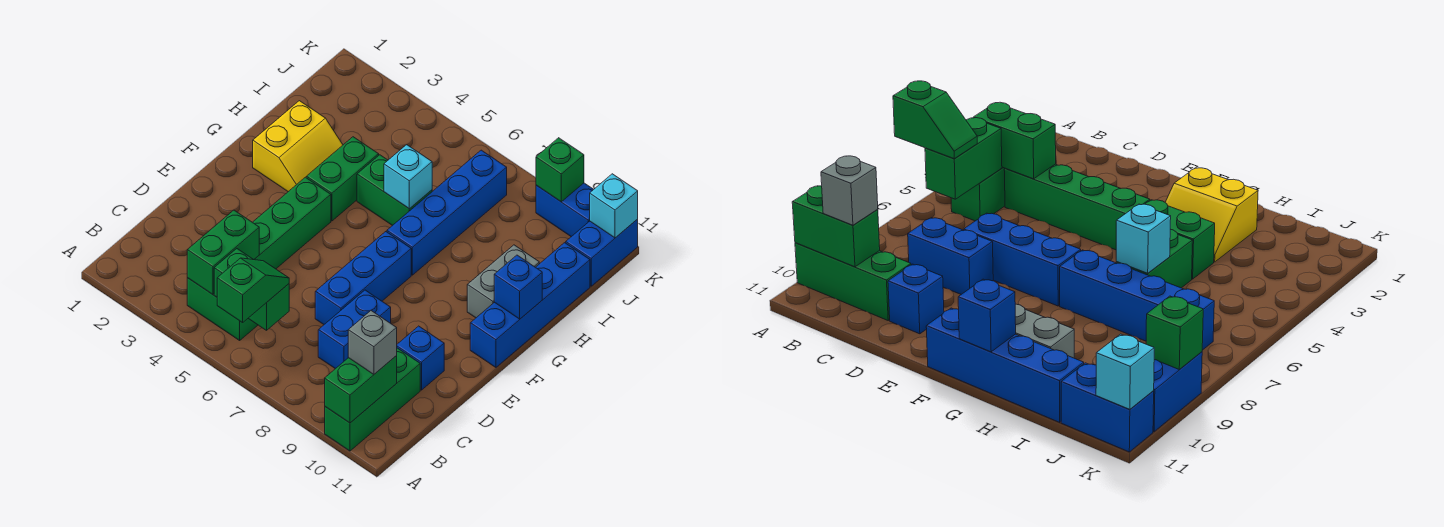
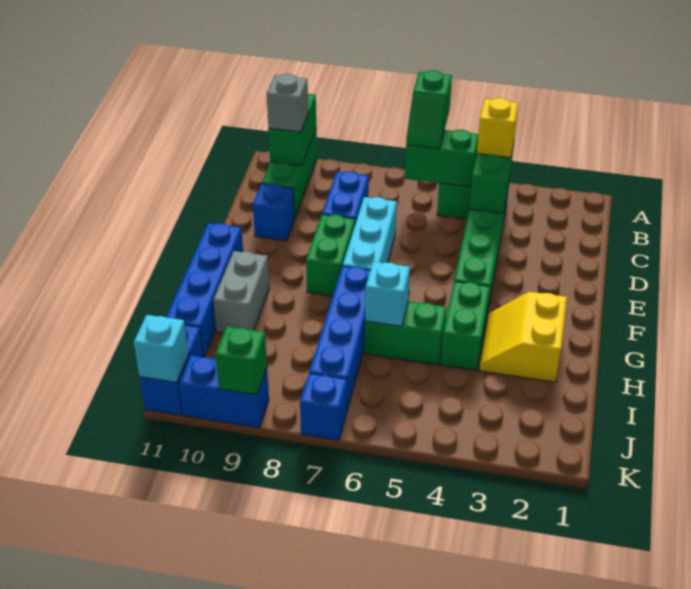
none -> yellow 1x1 brick [477,98,518,158]
blue 1x3 brick [315,232,411,324] -> cyan 1x3 brick [343,197,397,270]
none -> green 1x2 brick [306,215,355,296]
blue 1x1 brick [494,255,542,319] -> blue 1x1 brick moved to [300,373,347,440]

